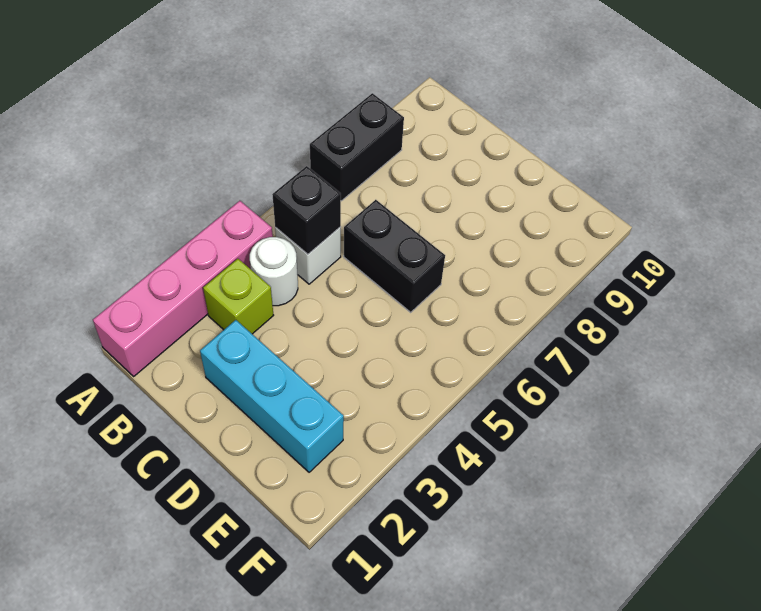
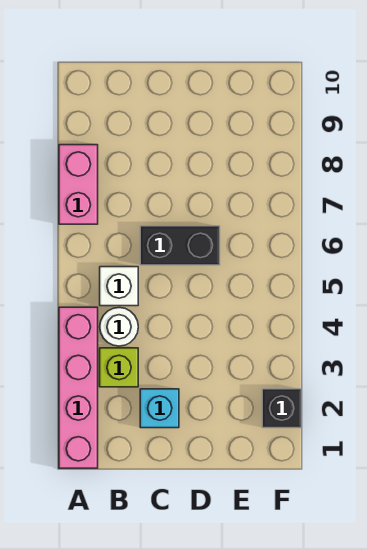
black 1x2 brick [310,93,404,201] -> pink 1x2 brick [59,145,98,224]
black 1x1 brick [272,166,341,254] -> black 1x1 brick moved to [262,389,301,428]
cyan 1x3 brick [200,320,344,472] -> cyan 1x1 brick [140,389,179,428]

